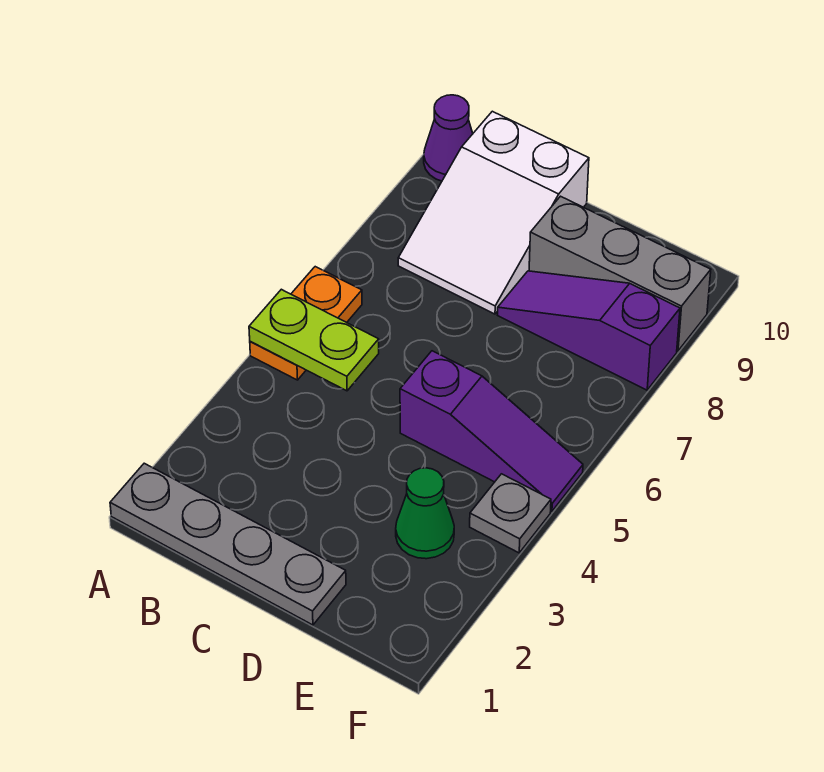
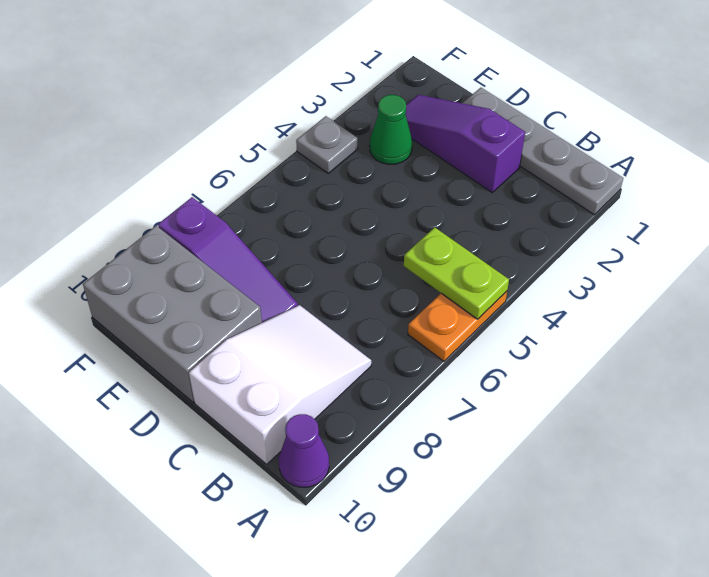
purple 1x3 slope [400,351,583,511] -> purple 1x3 slope moved to [405,95,525,192]
grey 1x3 brick [529,196,711,351] -> grey 2x3 brick [83,226,262,403]

